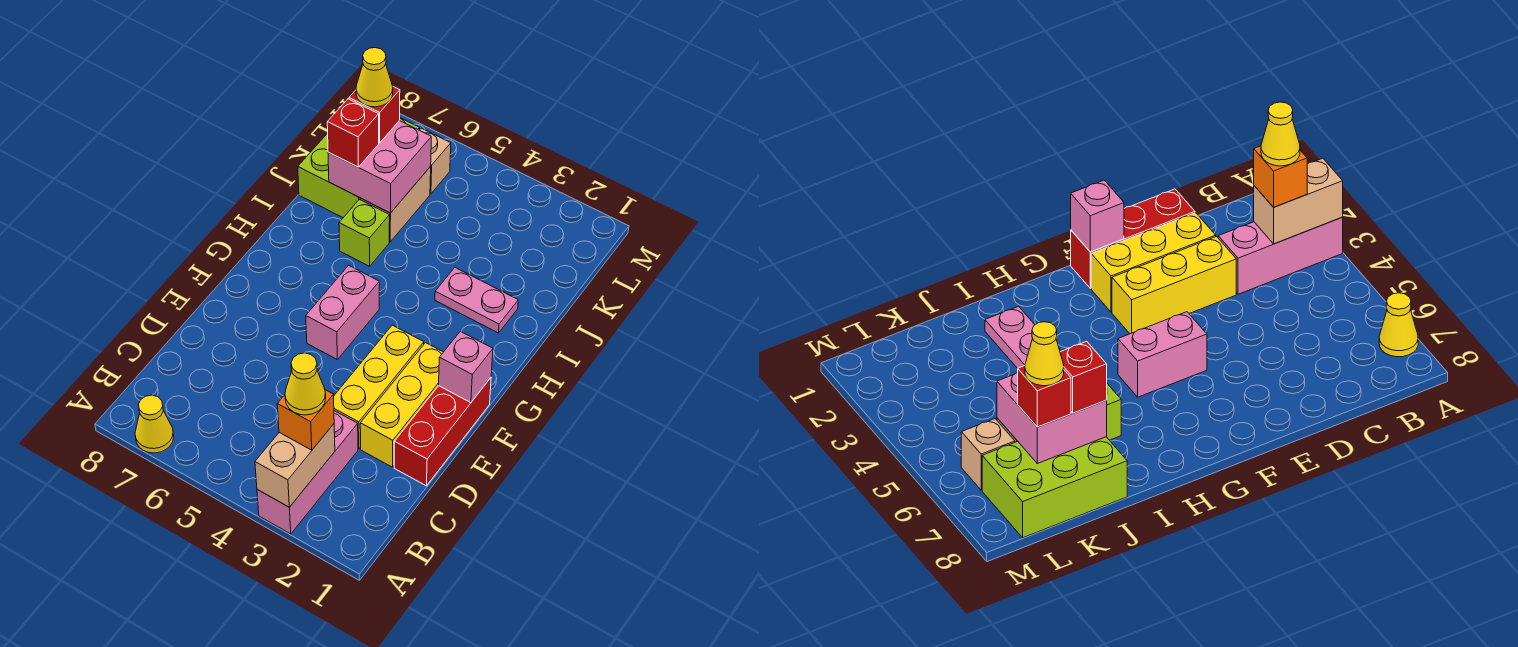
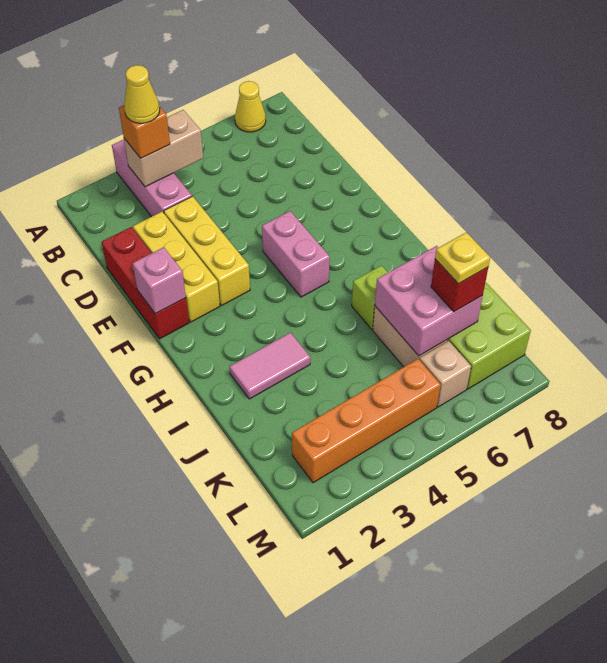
tan 1x2 brick [255,424,335,507] -> tan 1x2 brick turned to [124,110,203,187]
pink 1x2 plate [435,268,518,333] -> pink 1x2 tile [230,333,310,399]
red 1x1 brick [327,99,379,167] -> none
yellow 1x1 cone [356,48,393,107] -> yellow 1x1 plate [435,232,490,284]
none -> orange 1x4 brick [292,359,441,483]

